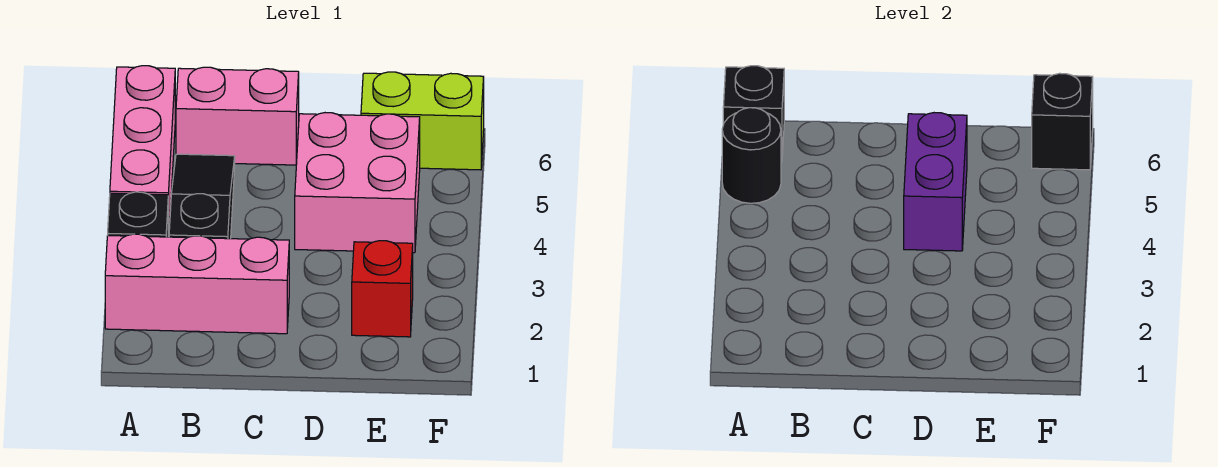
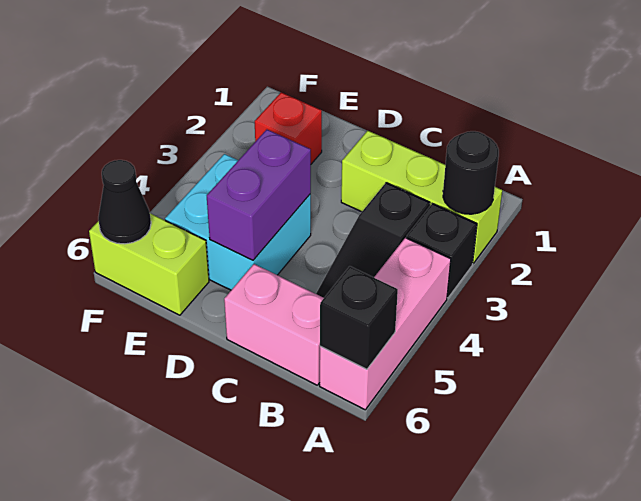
pink 1x3 brick [105,234,289,334] -> lime 1x3 brick [341,131,502,263]
black 1x1 round brick [722,108,781,203] -> black 1x1 round brick moved to [443,131,499,214]
pink 2x2 brick [295,113,420,253] -> cyan 2x2 brick [165,154,311,290]
black 1x1 brick [1032,73,1093,170] -> black 1x1 cone [98,160,151,244]

